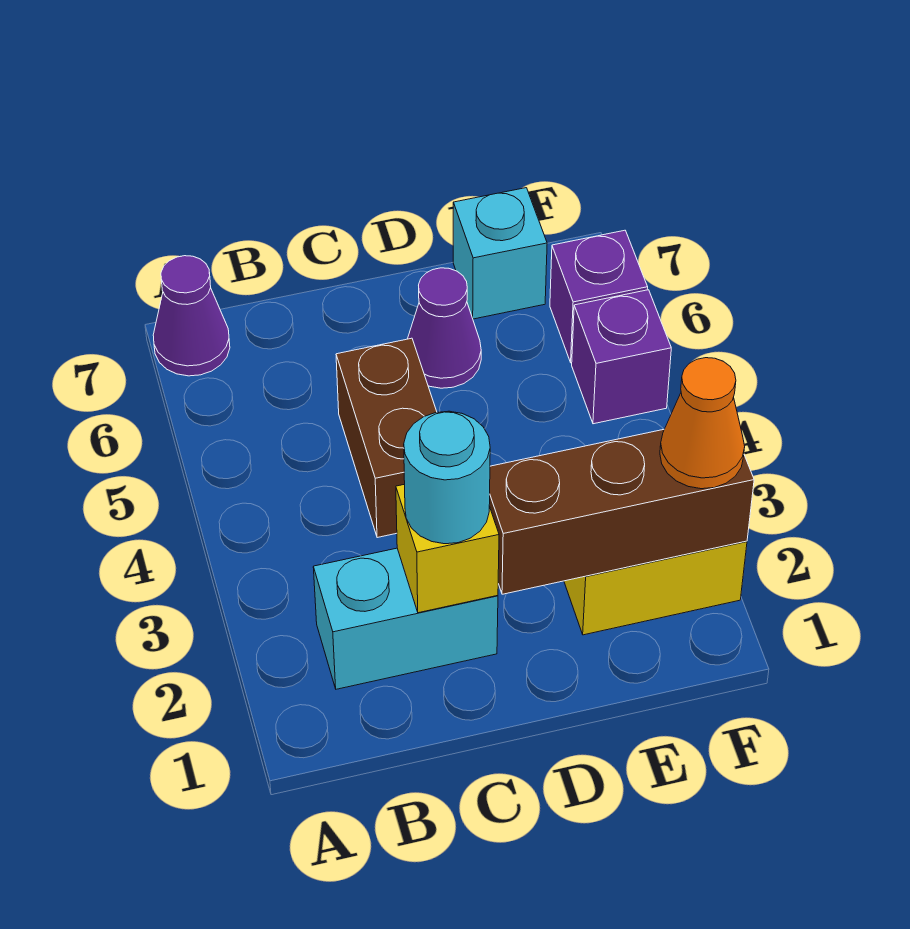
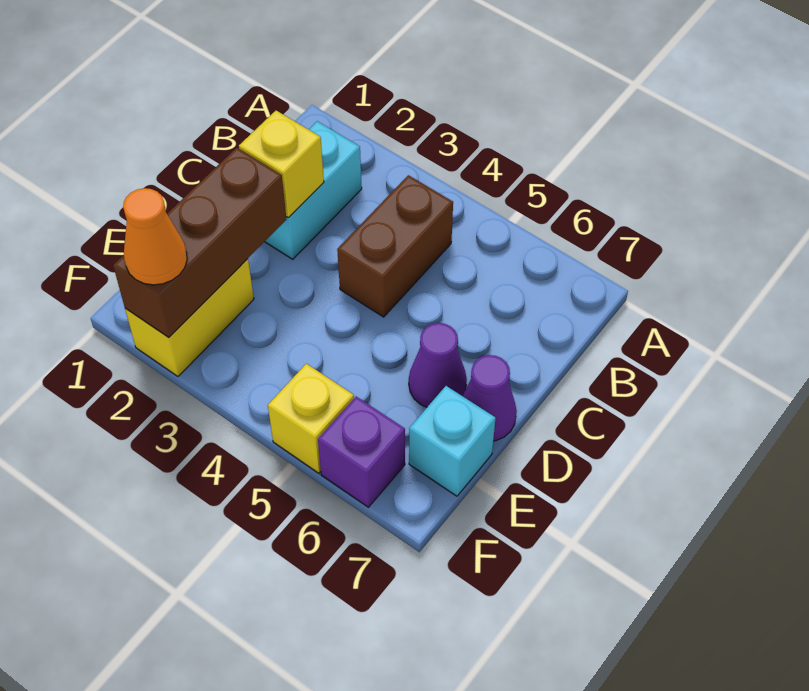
purple 1x1 cone [153,256,230,376] -> purple 1x1 cone moved to [463,355,517,441]
cyan 1x1 round brick [404,411,490,544] -> none
brown 1x2 brick [336,338,437,538] -> brown 1x2 brick turned to [337,175,453,317]
purple 1x1 brick [572,290,671,424] -> yellow 1x1 brick [268,364,354,473]

